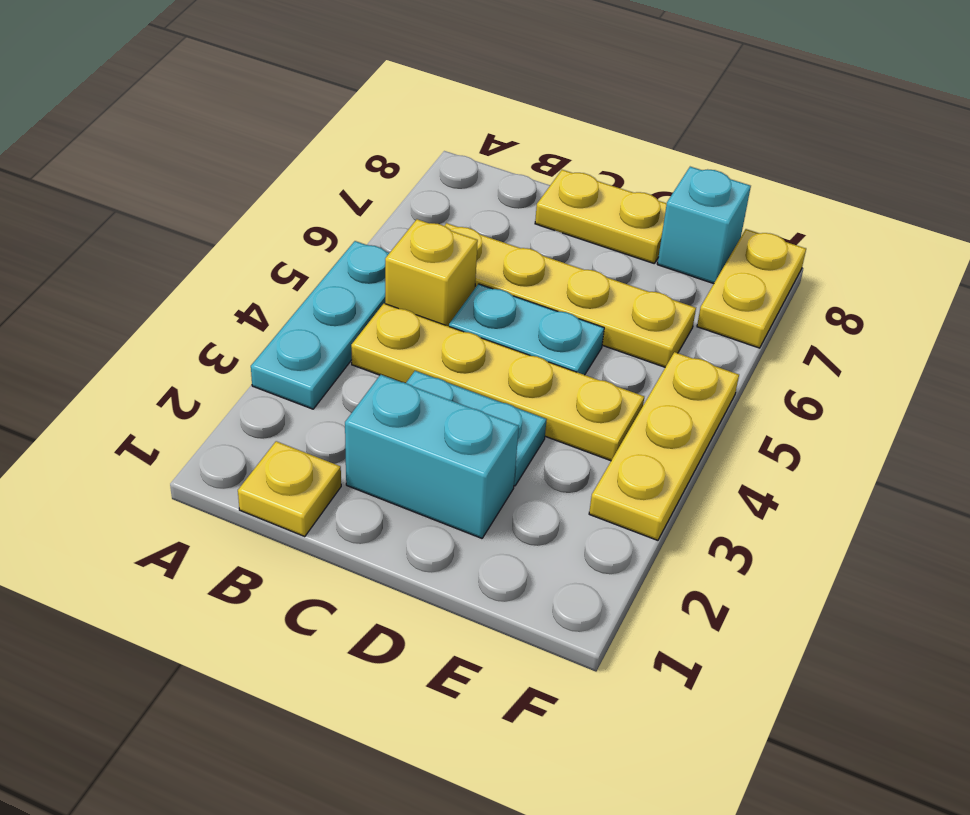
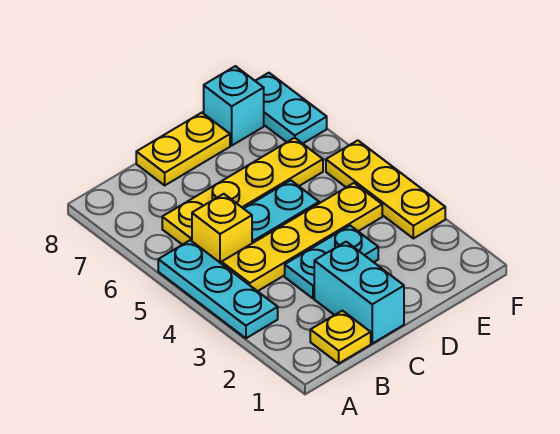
cyan 1x2 brick [345,375,519,538] -> cyan 1x2 brick turned to [314,242,404,343]
yellow 1x2 plate [697,229,806,348] -> cyan 1x2 plate [255,73,327,144]

